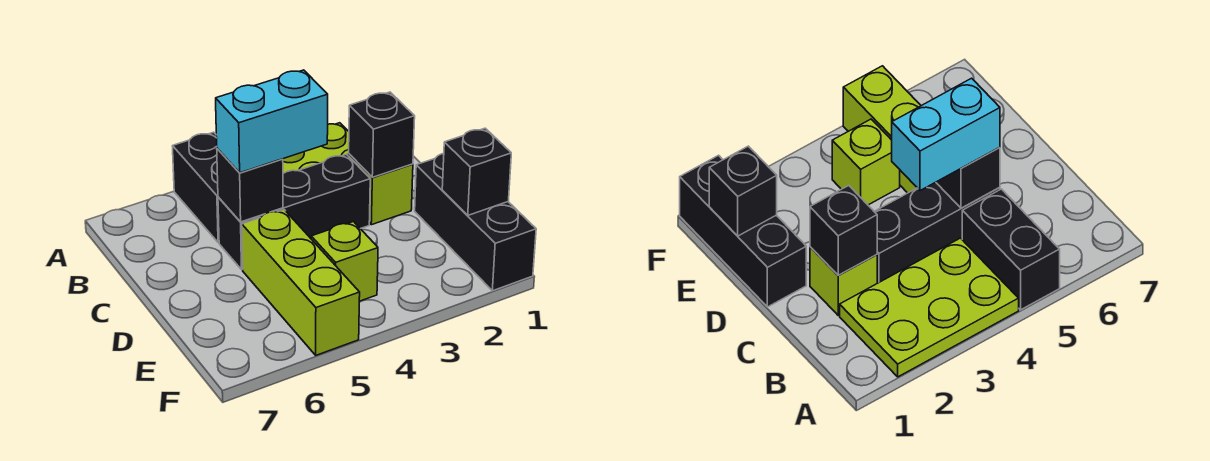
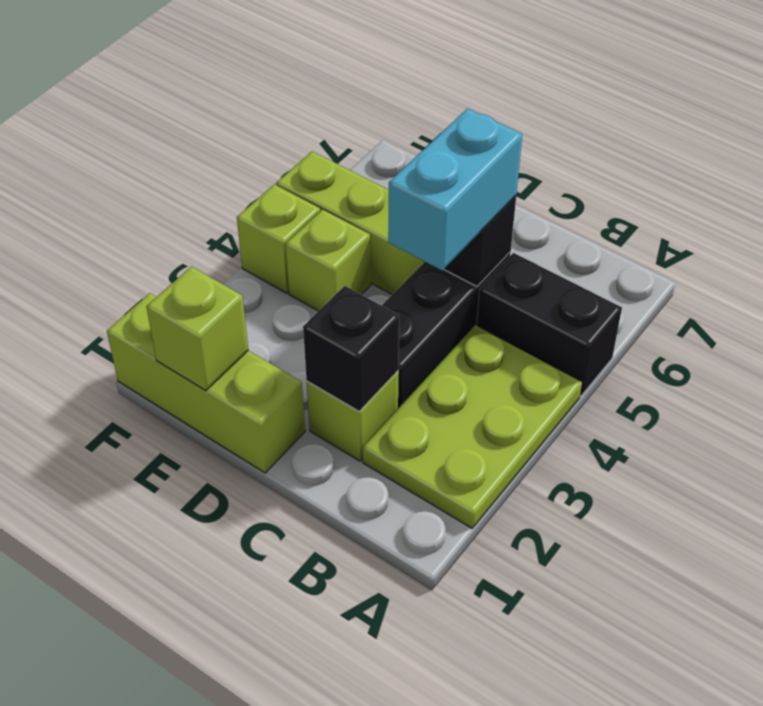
black 1x3 brick [415,154,536,291] -> lime 1x3 brick [107,293,305,473]
black 1x1 brick [442,128,511,215] -> lime 1x1 brick [146,267,248,391]
none -> lime 1x1 brick [237,184,320,293]

